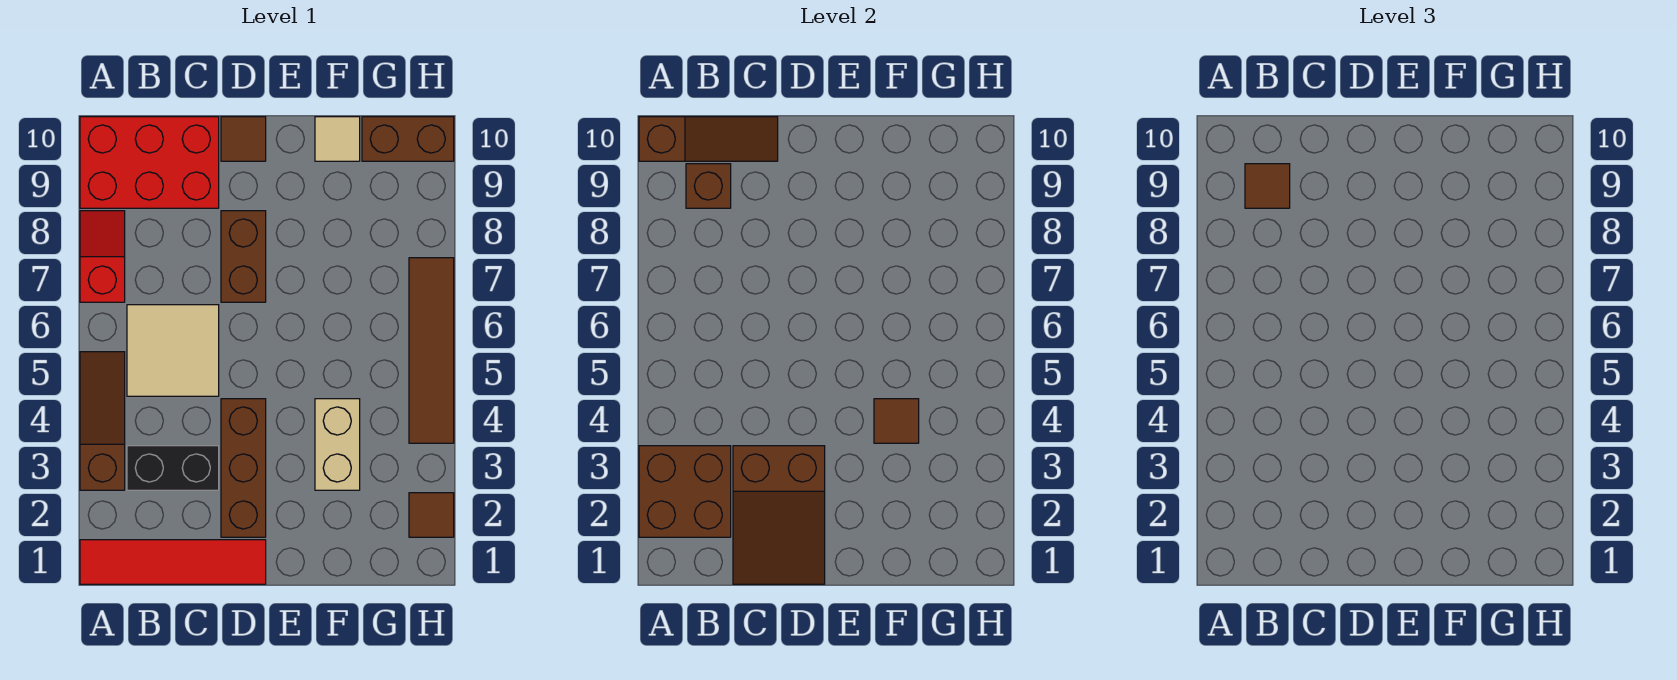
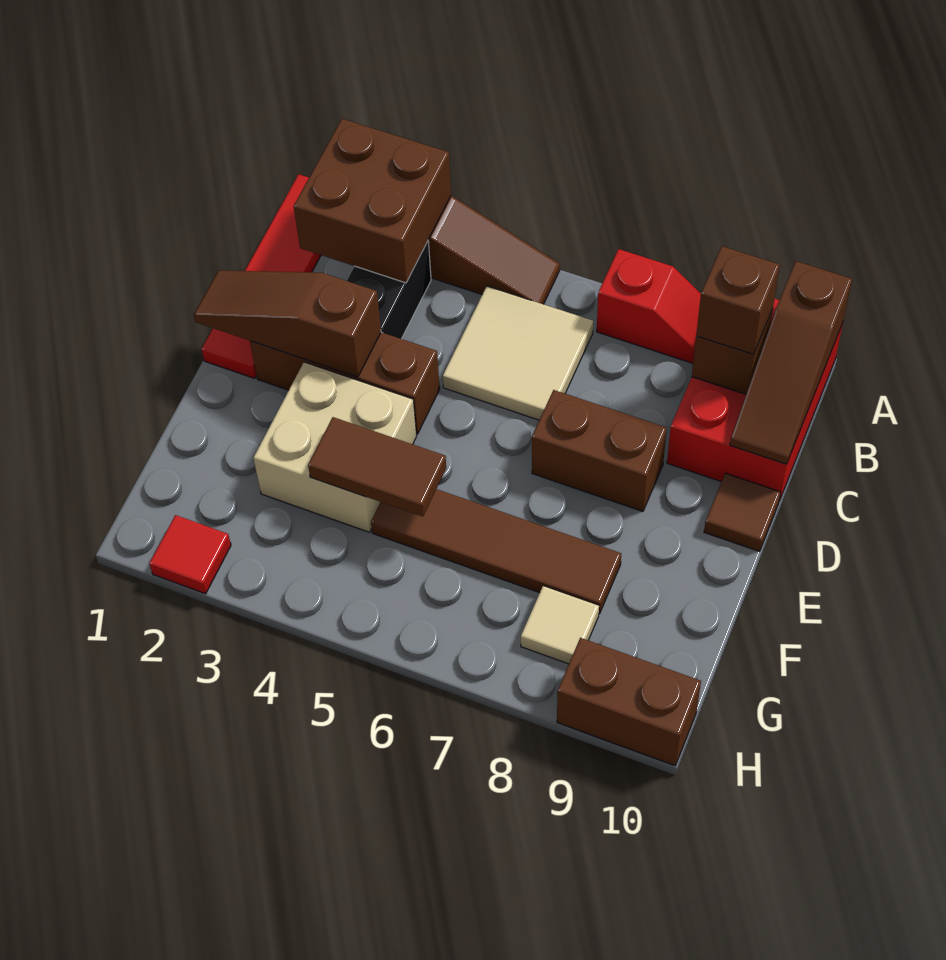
brown 1x1 tile [1245,164,1290,208] -> brown 1x1 brick [696,246,780,355]
brown 2x3 slope [733,446,825,584] -> brown 1x3 slope [194,270,381,377]
tan 1x2 brick [315,399,360,490] -> tan 2x2 brick [254,362,416,532]
brown 1x1 tile [874,399,919,443] -> brown 1x2 tile [308,417,446,517]
tan 1x1 tile [315,117,360,161] -> tan 1x1 tile moved to [521,586,599,664]
brown 1x2 brick [362,117,454,161] -> brown 1x2 brick turned to [557,638,701,766]
brown 1x1 tile [409,493,454,537] -> red 1x1 tile [149,515,231,594]
brown 1x4 tile [409,258,454,443] -> brown 1x4 tile moved to [371,489,621,614]

